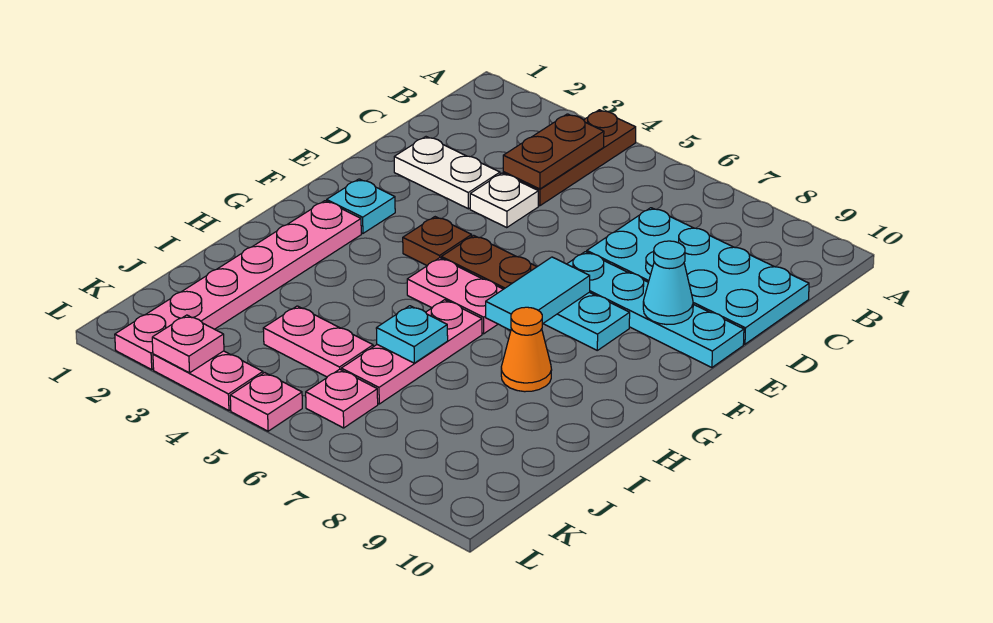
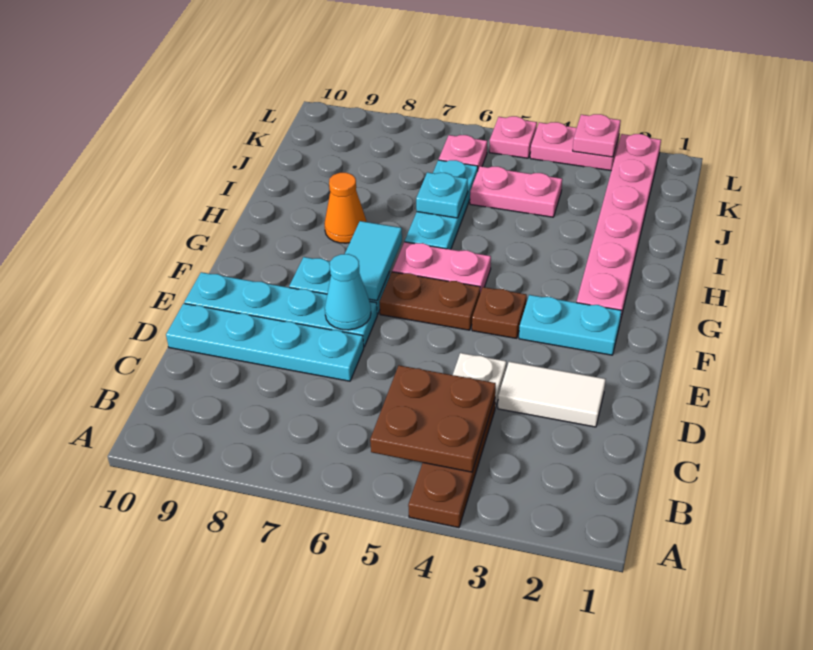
brown 1x2 plate [503,114,604,189] -> brown 2x2 plate [370,365,496,472]
cyan 2x4 plate [587,208,809,344] -> cyan 1x4 plate [166,303,364,381]
white 1x2 plate [394,137,500,209] -> white 1x2 tile [498,362,606,427]
cyan 1x1 cone [643,241,693,324] -> cyan 1x1 cone moved to [325,254,371,330]
cyan 1x1 plate [327,179,395,233] -> cyan 1x2 plate [519,295,622,355]
pink 1x3 plate [341,300,482,404] -> cyan 1x3 plate [405,160,478,249]

